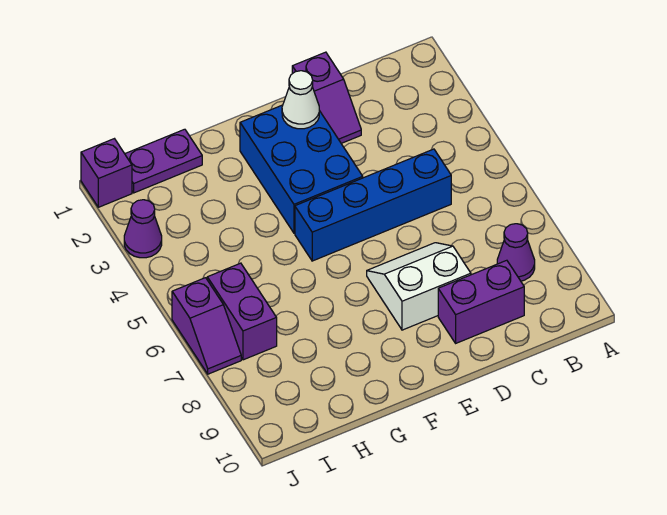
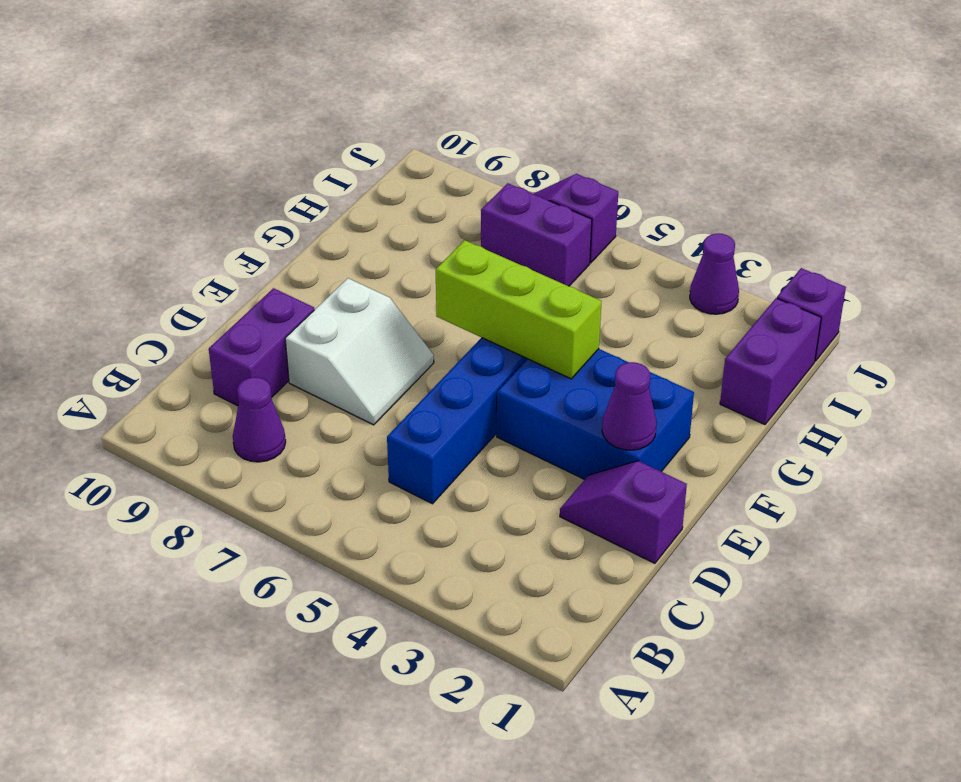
white 1x1 cone [282,71,319,129] -> purple 1x1 cone [602,362,657,450]
none -> lime 1x3 brick [436,240,602,379]
purple 1x2 plate [125,129,202,193] -> purple 1x2 brick [720,298,821,425]

